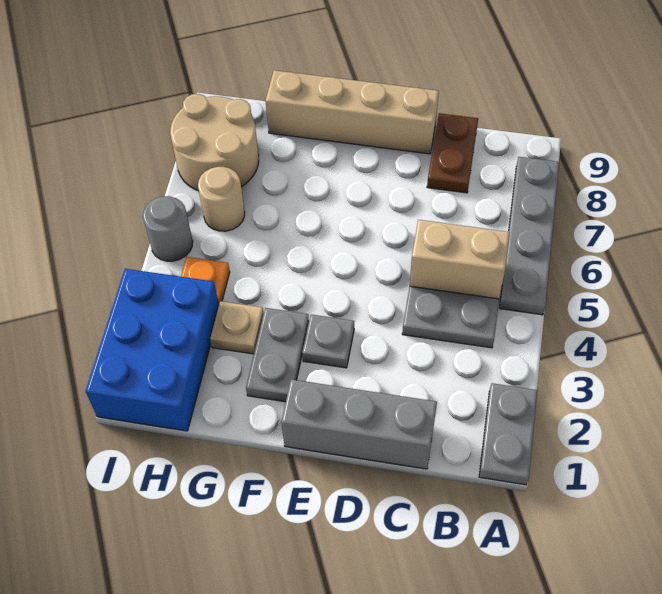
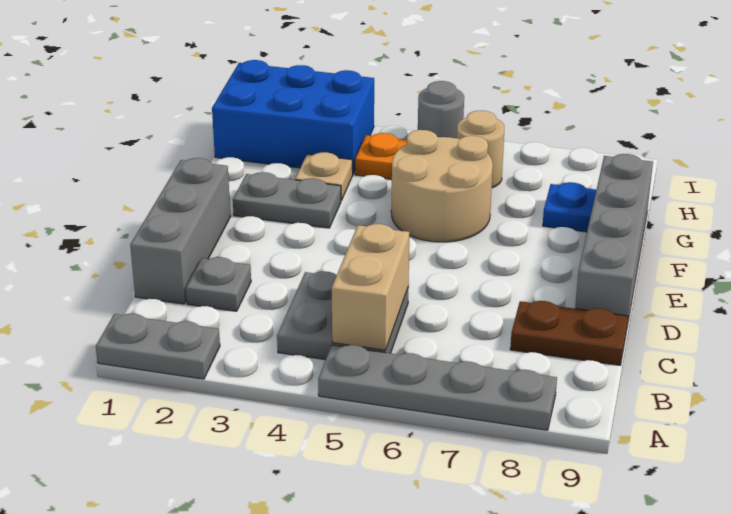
tan 1x4 brick [265,70,439,154] -> grey 1x4 brick [575,154,653,326]
grey 1x1 plate [302,315,354,368] -> grey 1x1 plate moved to [186,257,251,311]
none -> blue 1x1 plate [543,182,596,232]
tan 2x2 round brick [170,94,259,191] -> tan 2x2 round brick moved to [391,130,493,242]

